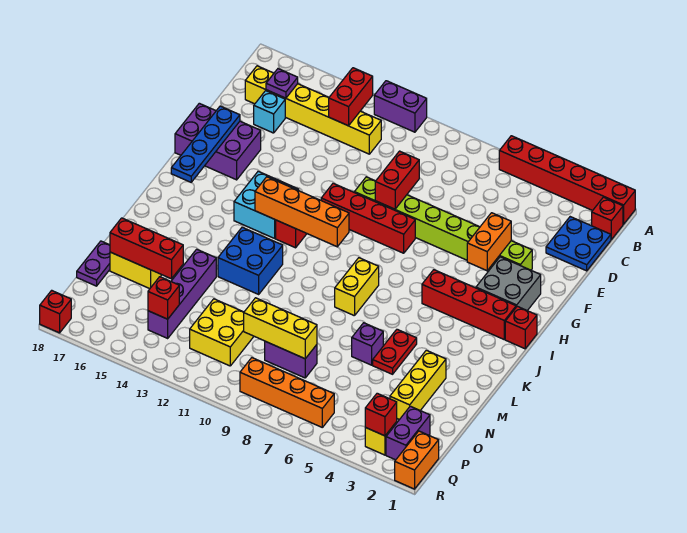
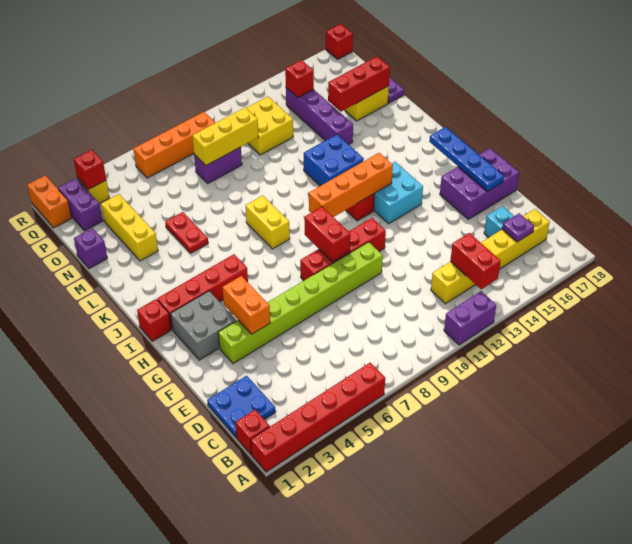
red 1x2 brick [375,151,419,209] -> red 1x2 brick moved to [305,207,350,262]
purple 1x1 brick [352,323,383,365] -> purple 1x1 brick moved to [74,228,107,269]

